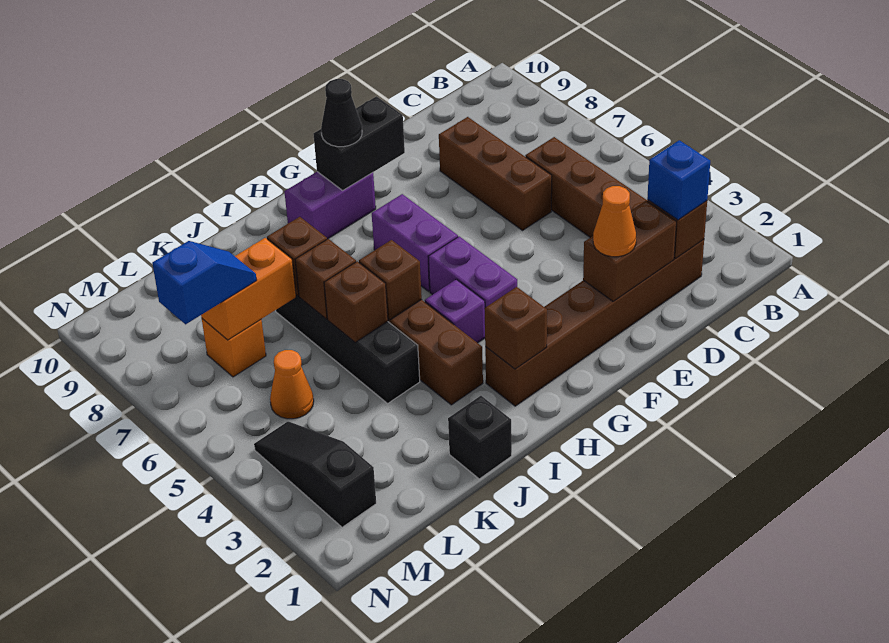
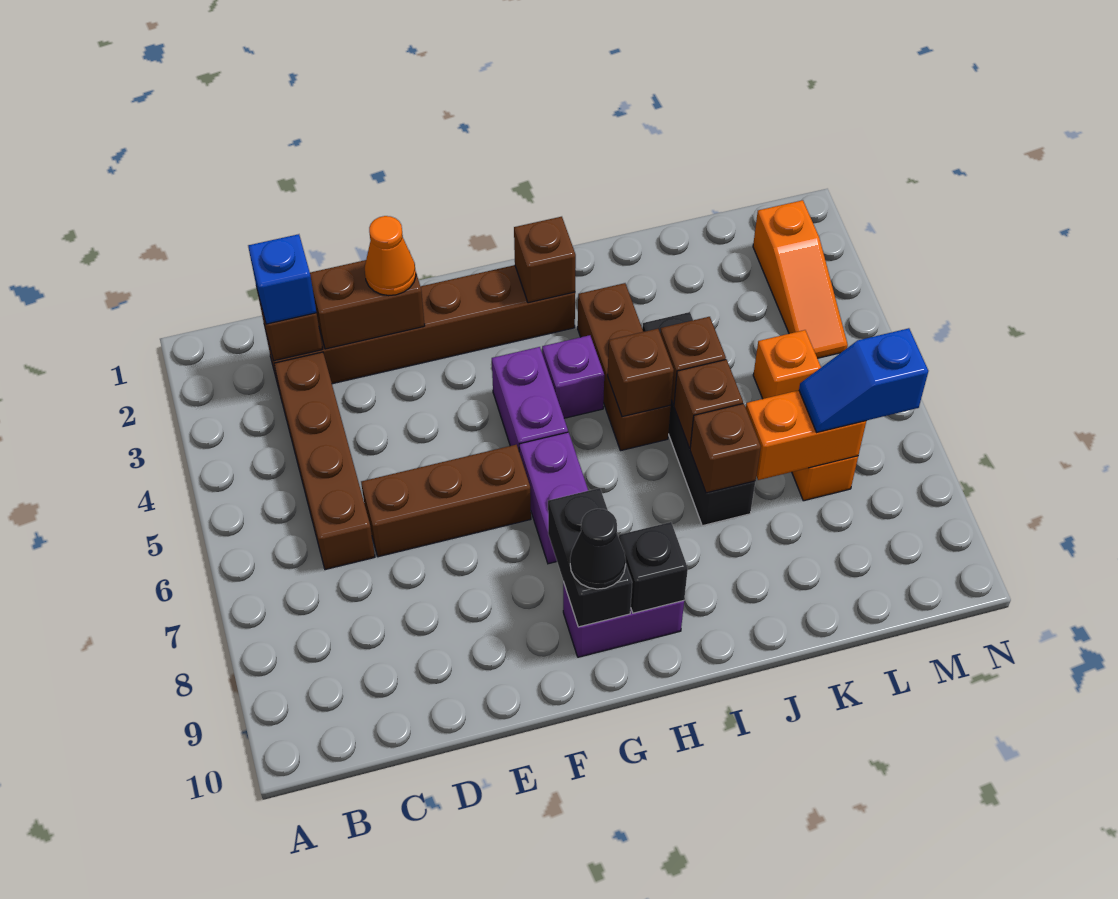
brown 1x3 brick [439,117,552,230] -> brown 1x3 brick turned to [361,445,531,557]
black 1x2 brick [314,96,405,190] -> black 1x2 brick turned to [548,488,632,627]
black 1x1 brick [448,396,512,479] -> black 1x1 brick moved to [619,522,688,613]
orange 1x1 cone [270,350,314,419] -> orange 1x1 brick [753,330,821,399]
black 1x3 slope [254,421,376,527] -> orange 1x3 slope [753,200,848,358]

